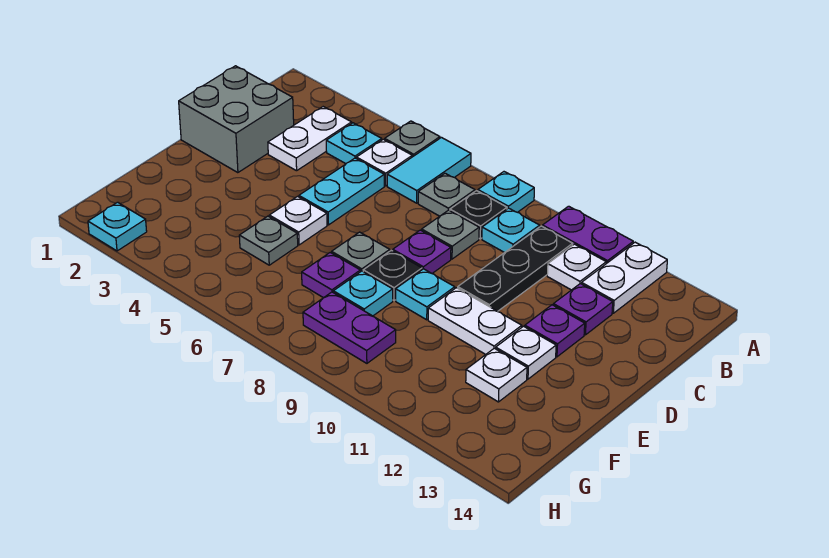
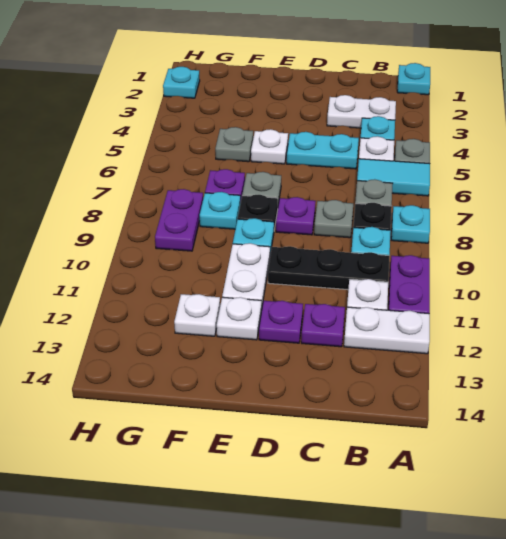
none -> cyan 1x1 plate [397,63,430,95]
grey 2x2 brick [179,66,294,173] -> none

